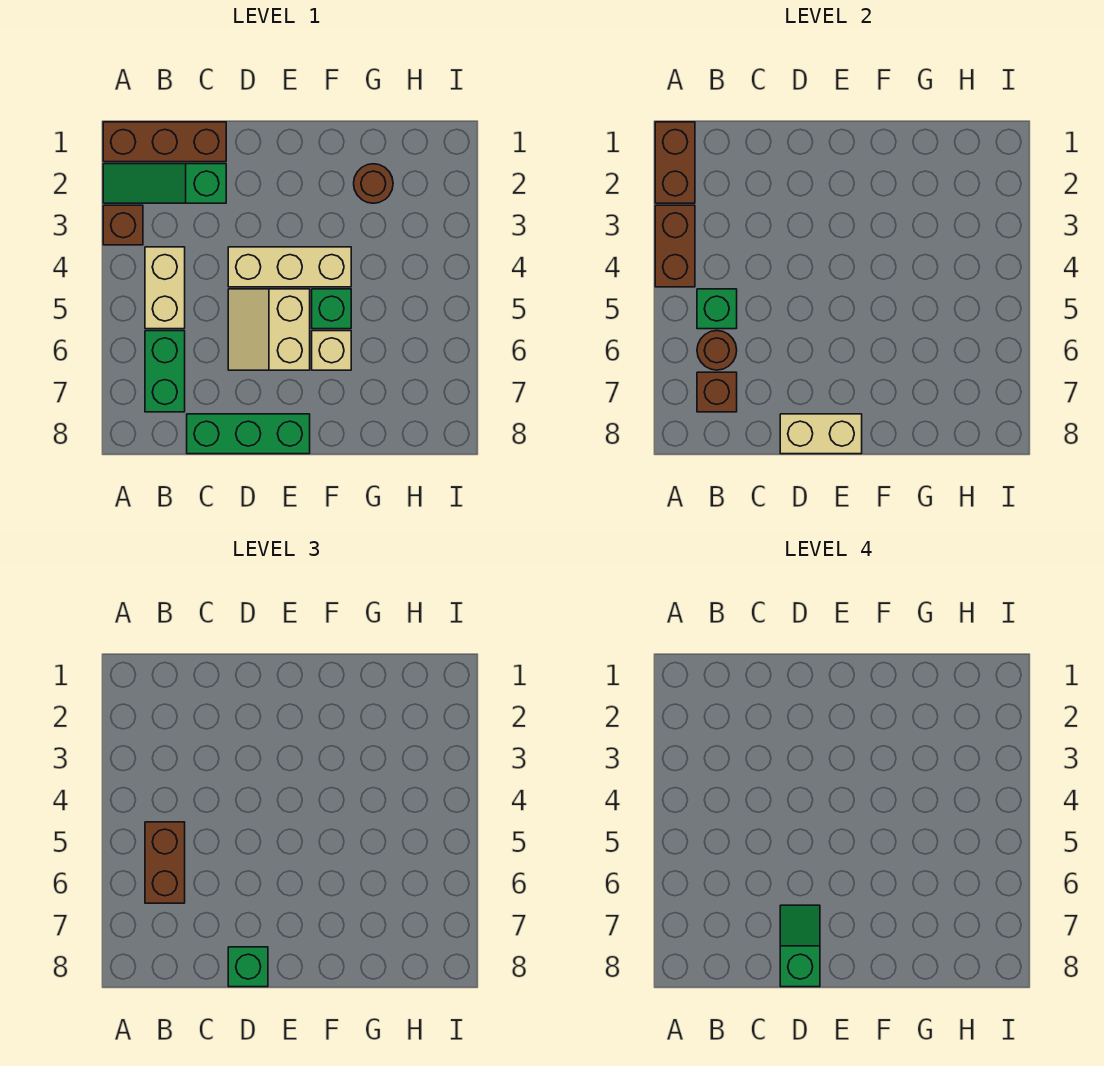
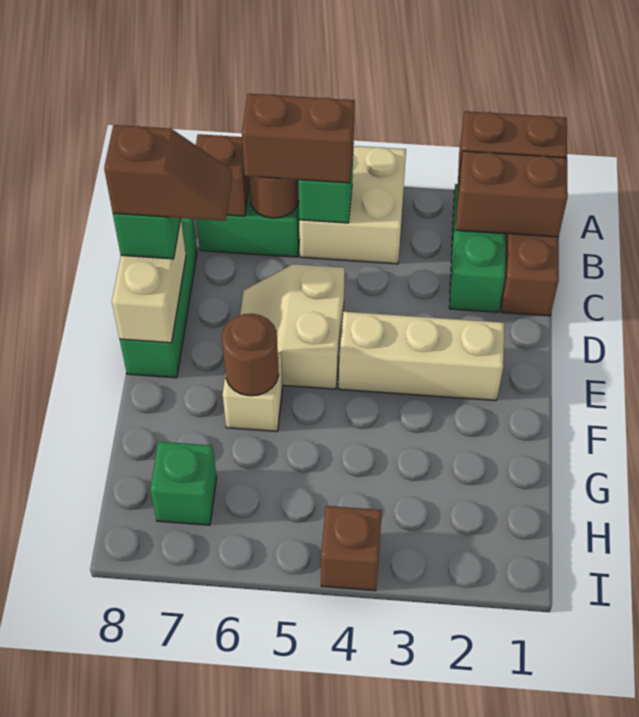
brown 1x1 brick [103,205,143,245] -> brown 1x1 brick moved to [321,506,382,591]
brown 1x2 brick [655,205,695,287] -> brown 1x2 brick moved to [456,151,568,237]
tan 1x2 brick [145,247,185,329] -> tan 2x2 brick [299,146,406,264]
tan 1x3 brick [228,247,351,287] -> tan 1x3 brick turned to [339,312,504,401]
tan 2x2 slope [228,289,310,370] -> tan 2x2 slope turned to [240,264,345,389]
green 1x2 slope [780,905,820,987] -> brown 1x2 slope [104,125,232,221]
green 1x1 brick [312,289,351,329] -> green 1x1 brick moved to [150,442,217,525]
brown 1x1 round brick [354,164,393,203] -> brown 1x1 round brick moved to [222,314,279,396]

